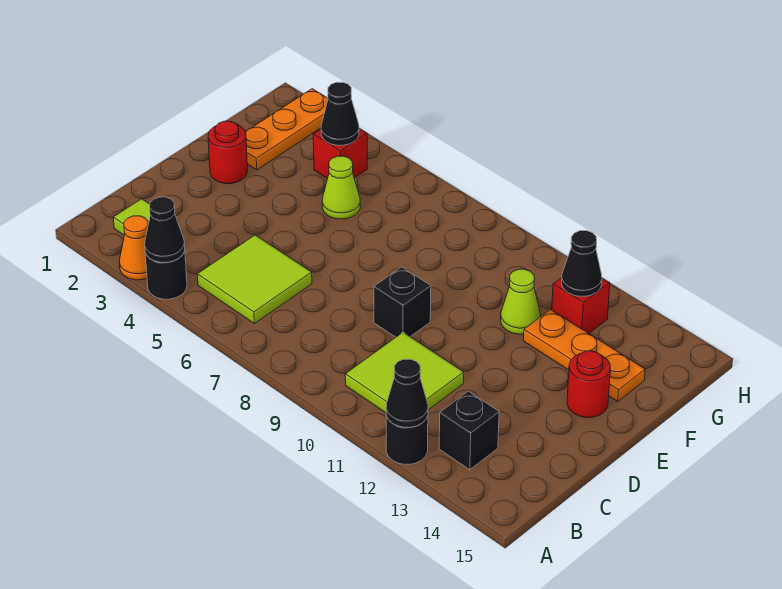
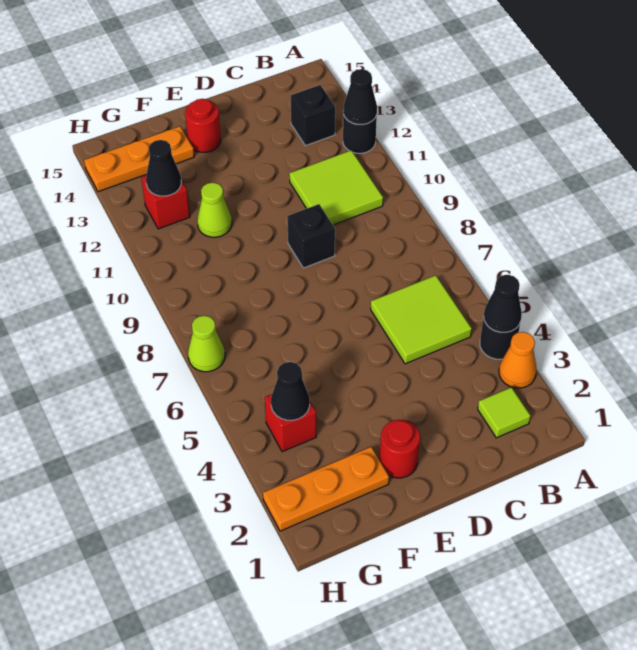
lime 1x1 cone [322,156,360,219] -> lime 1x1 cone moved to [188,316,225,372]
orange 1x3 plate [523,310,645,401] -> orange 1x3 plate turned to [84,126,194,192]

